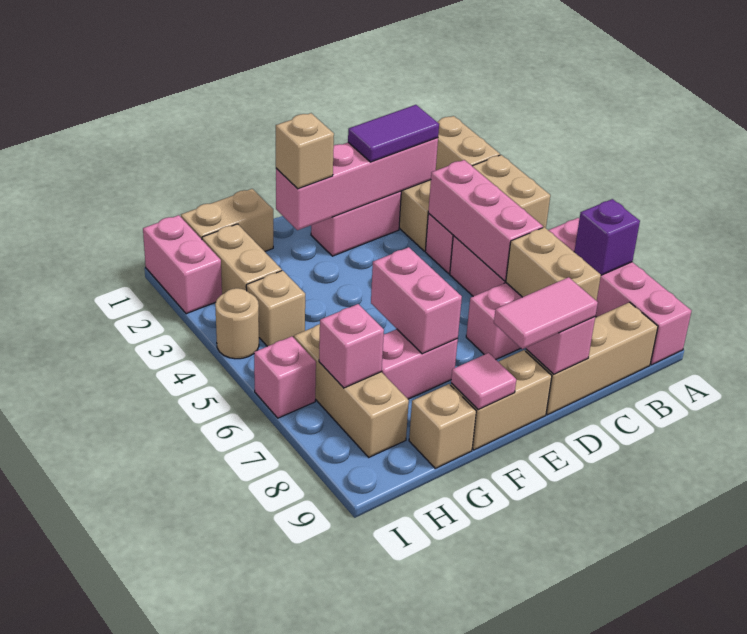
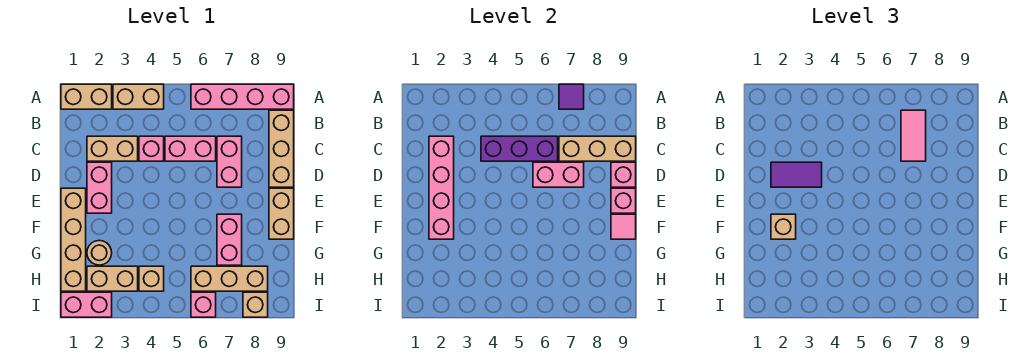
purple 1x1 brick [574,199,640,275] -> purple 1x1 tile [559,84,584,109]
purple 1x2 tile [348,105,439,162] -> purple 1x2 tile turned to [771,162,822,187]
pink 1x3 brick [428,160,543,281] -> purple 1x3 brick [481,136,558,161]
tan 1x2 brick [506,227,601,301] -> tan 1x3 brick [559,136,636,161]
pink 1x2 tile [494,277,598,349] -> pink 1x2 tile moved to [901,110,926,161]
pink 1x2 brick [371,247,462,354] -> pink 1x2 brick moved to [533,162,584,187]
tan 1x2 brick [181,189,273,251] -> tan 1x4 brick [61,188,86,291]
tan 1x1 brick [409,384,476,468] -> tan 1x1 brick moved to [243,292,268,317]
pink 1x1 brick [319,304,384,388] -> pink 1x1 brick moved to [611,188,636,213]
tan 1x1 round brick [215,288,259,359] -> tan 1x1 round brick moved to [87,240,112,265]

